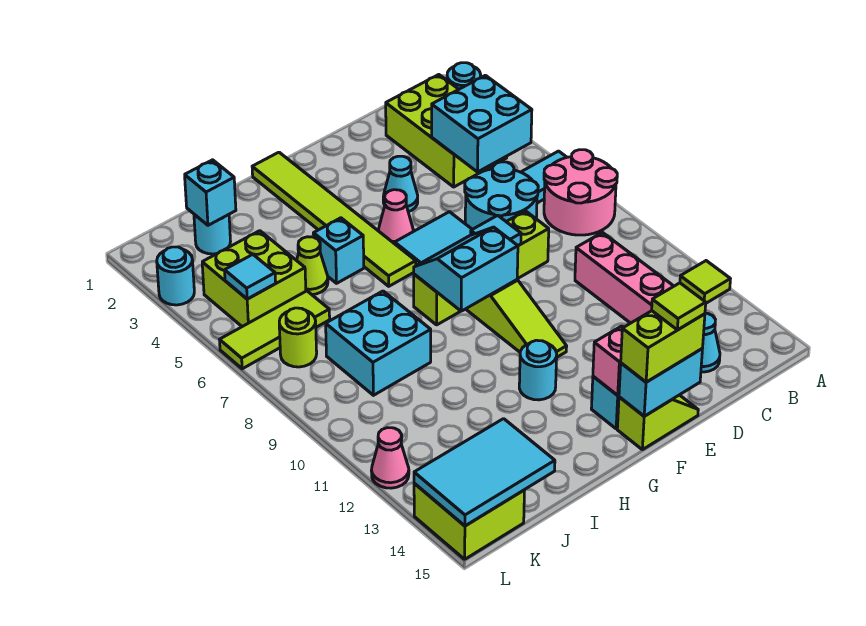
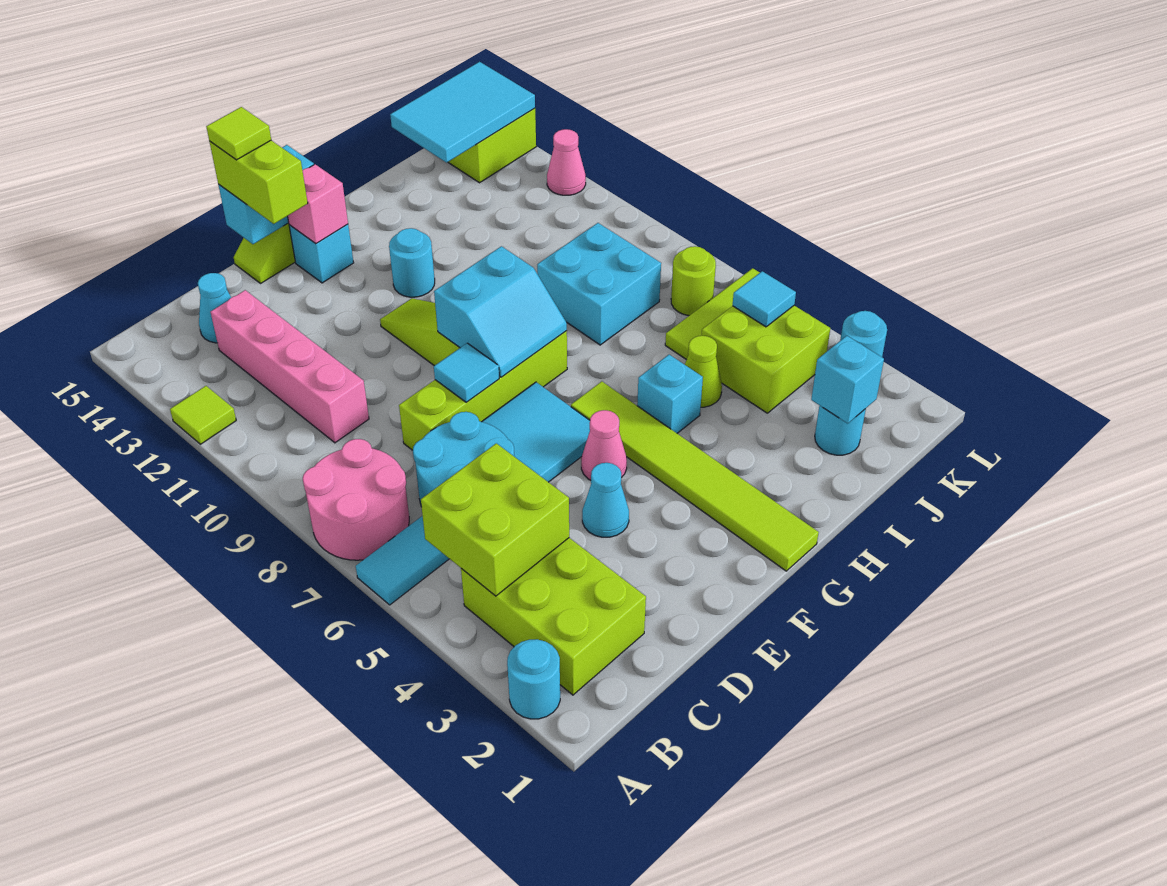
cyan 2x2 brick [432,75,532,172] -> lime 2x2 brick [421,443,569,596]
lime 1x2 brick [621,311,705,382] -> lime 1x2 brick turned to [209,141,308,224]

